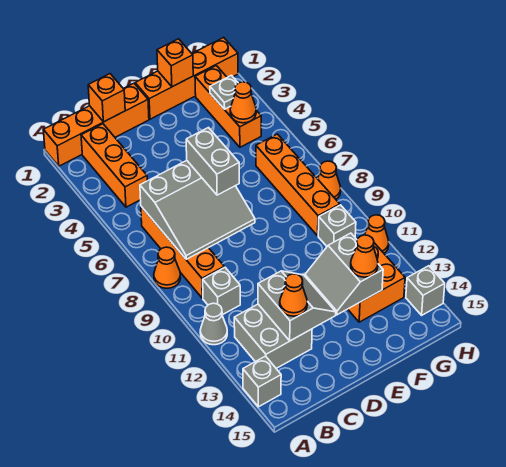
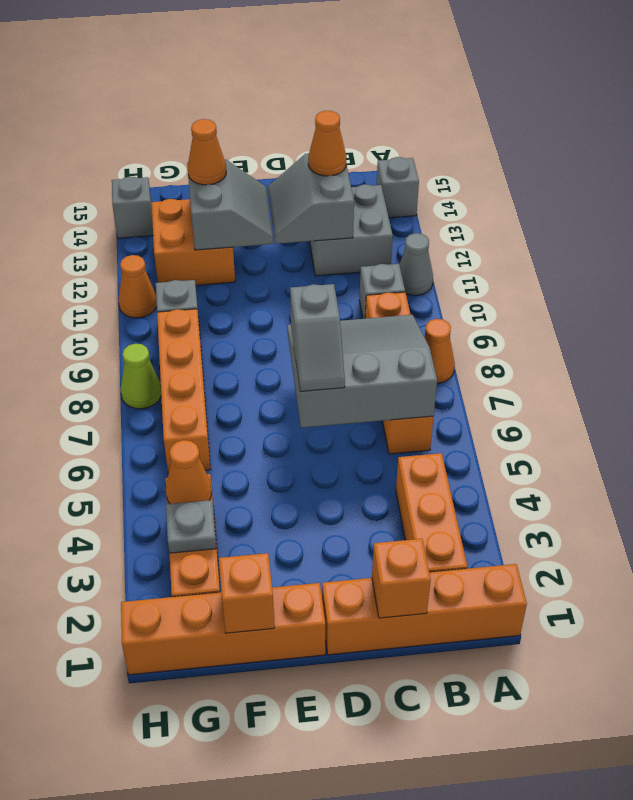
grey 1x2 brick [186,128,239,195] -> grey 1x2 slope [290,284,345,391]
orange 1x1 cone [317,161,341,199] -> lime 1x1 cone [120,344,161,409]

